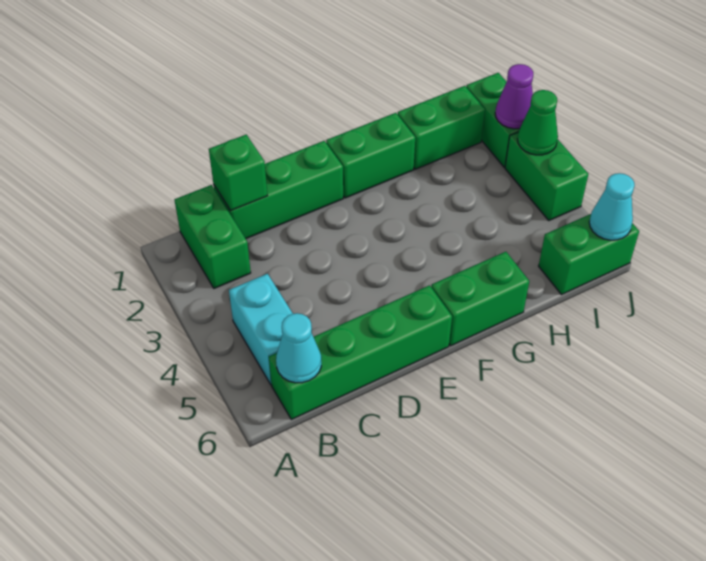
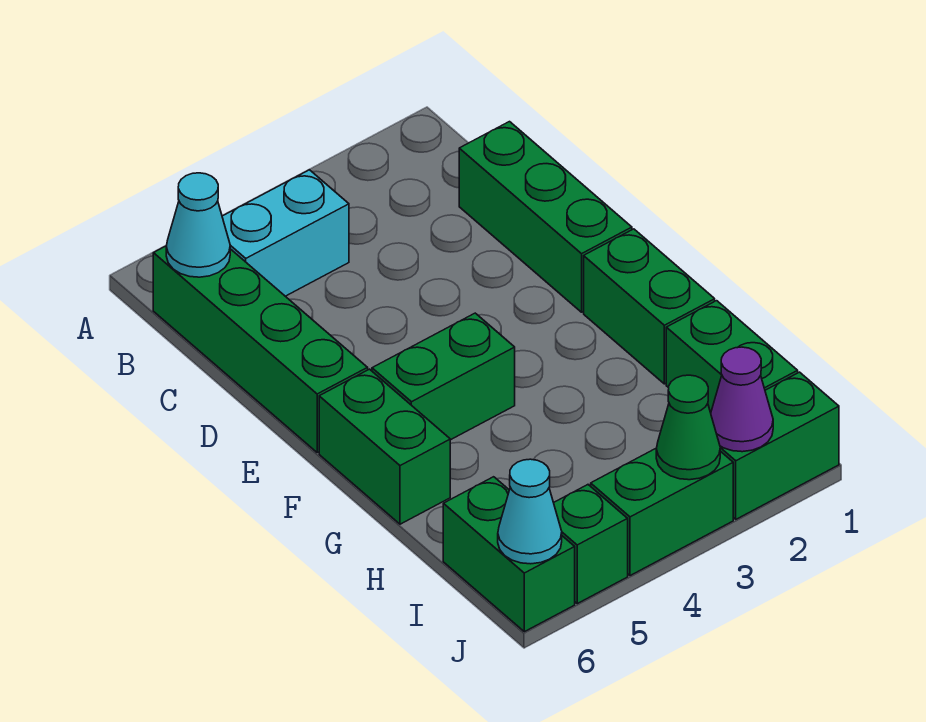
green 1x2 brick [174,185,251,288] -> green 1x2 brick moved to [372,313,515,440]
green 1x1 brick [209,135,267,211] -> green 1x1 brick moved to [554,485,628,604]

